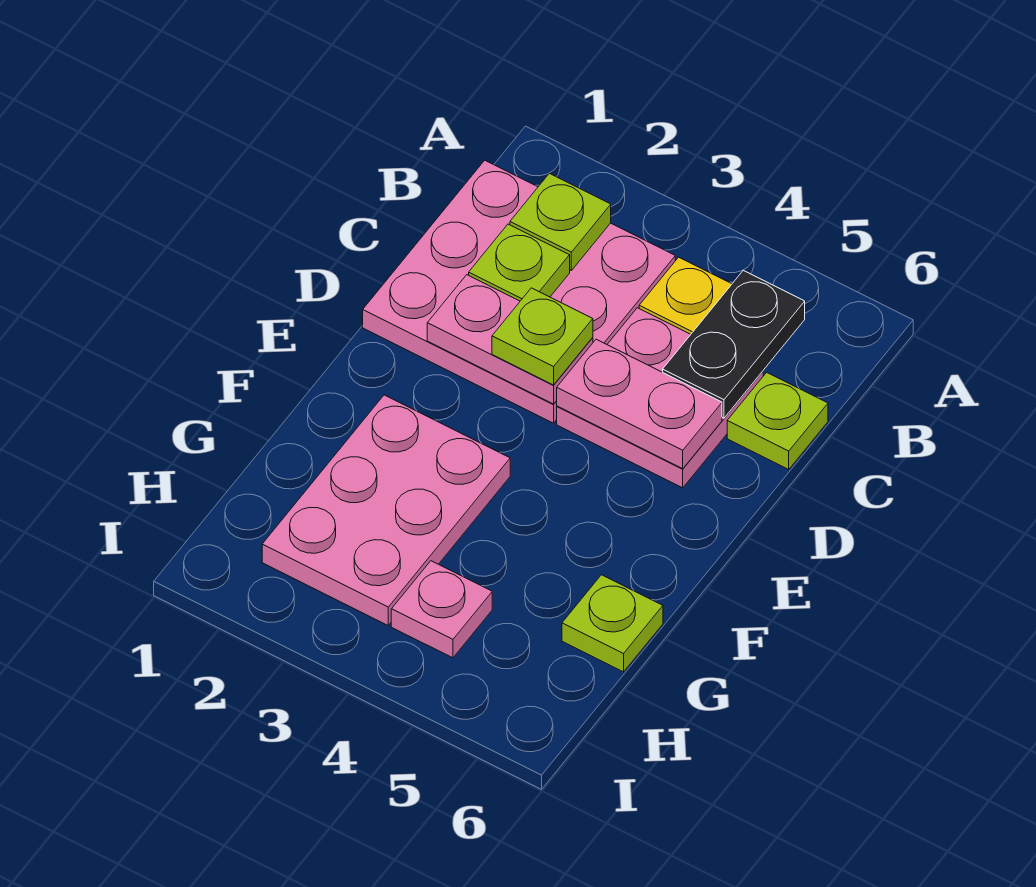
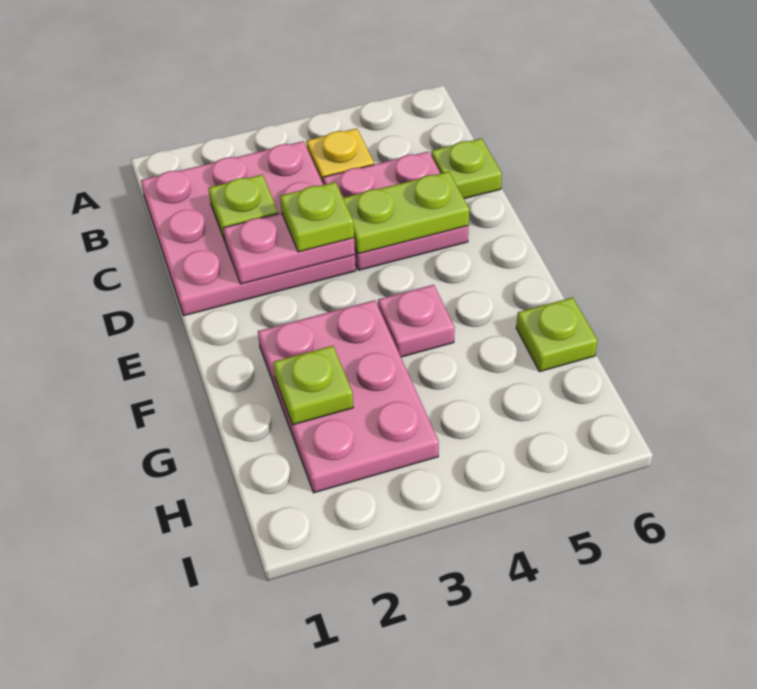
lime 1x1 plate [510,173,611,270] -> lime 1x1 plate moved to [273,346,353,425]
black 1x2 plate [663,270,805,418] -> none
pink 1x2 plate [557,339,722,469] -> lime 1x2 plate [343,172,469,254]
pink 1x1 plate [391,561,492,658] -> pink 1x1 plate moved to [378,285,455,357]

